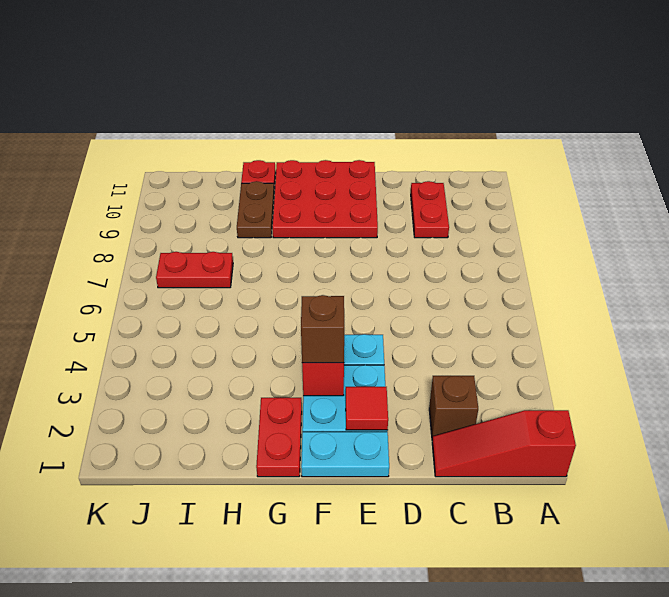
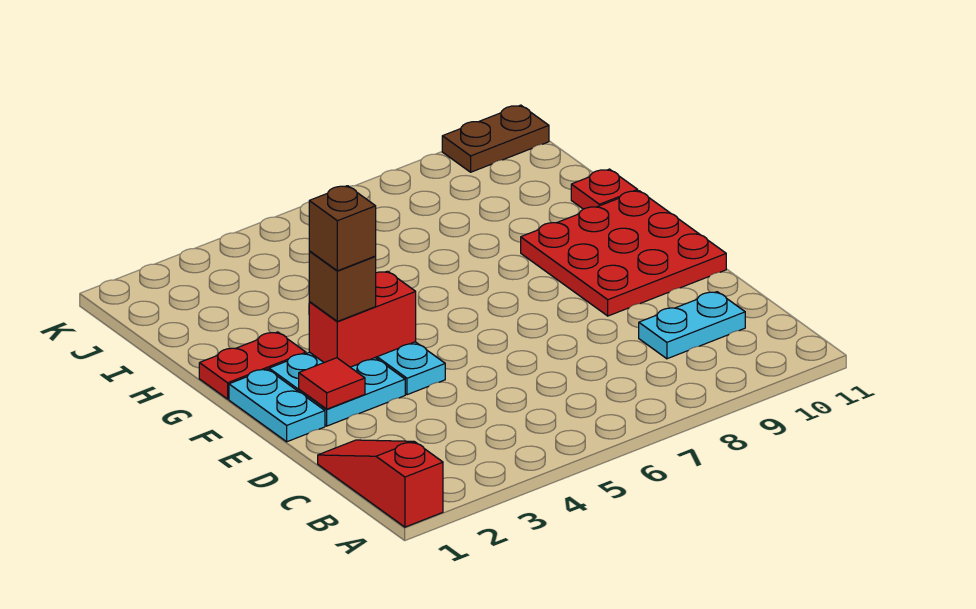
brown 1x1 brick [429,376,478,439] -> brown 1x1 brick moved to [309,186,376,271]
red 1x2 plate [411,181,449,238] -> cyan 1x2 plate [639,292,745,359]
brown 1x2 plate [237,181,274,238] -> brown 1x2 plate moved to [442,105,549,172]
red 1x2 plate [156,252,233,288] -> none

